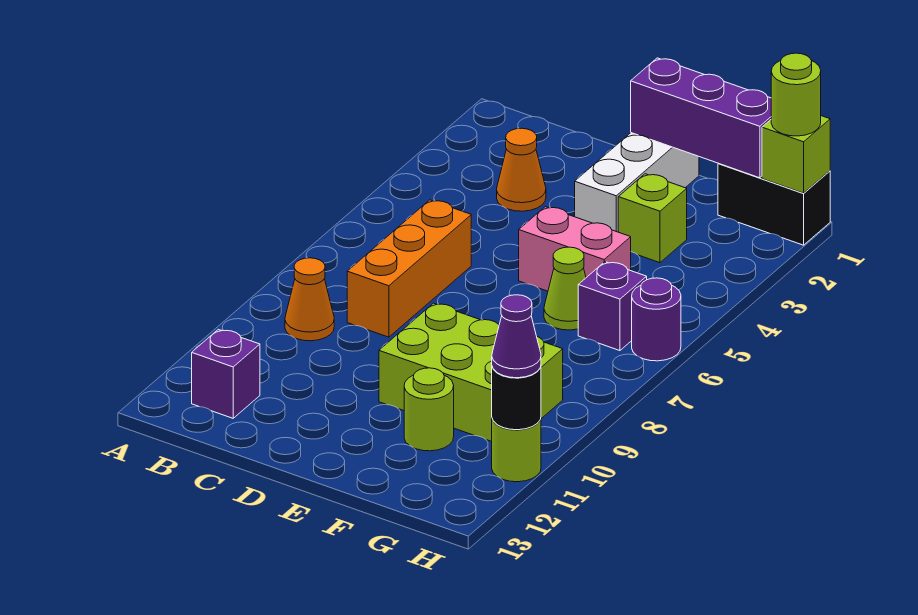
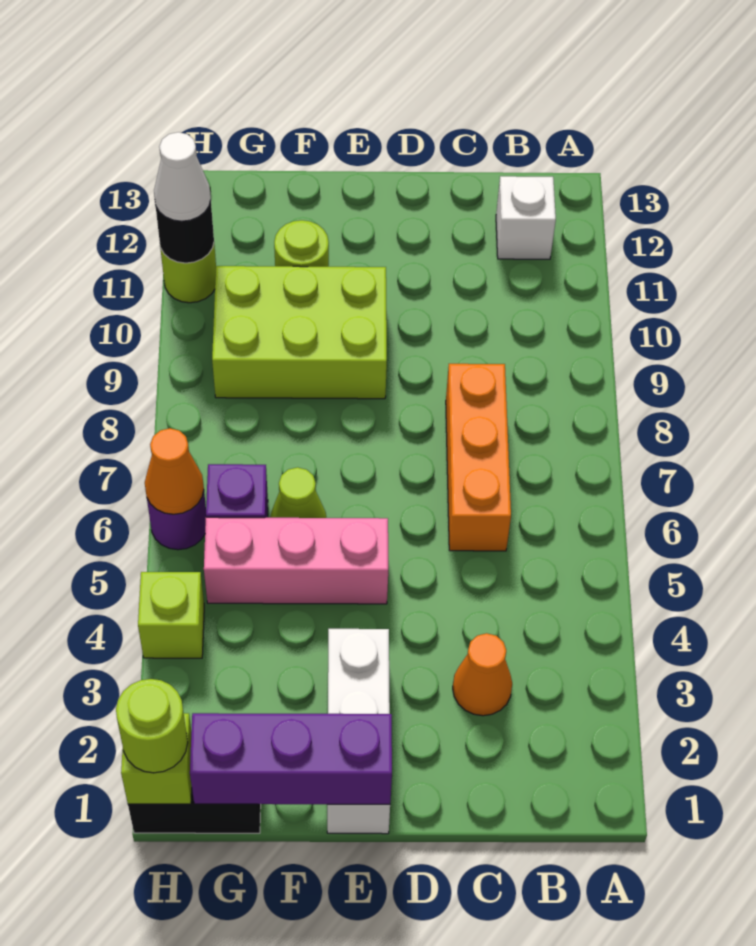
orange 1x1 cone [285,258,334,341] -> orange 1x1 cone moved to [145,428,204,514]
purple 1x1 brick [192,329,260,418] -> white 1x1 brick [496,176,556,259]
pink 1x2 brick [519,207,631,291] -> pink 1x3 brick [204,517,388,604]
lime 1x1 brick [618,174,687,263] -> lime 1x1 brick moved to [138,572,204,658]
purple 1x1 cone [492,295,541,378] -> white 1x1 cone [154,132,211,221]

